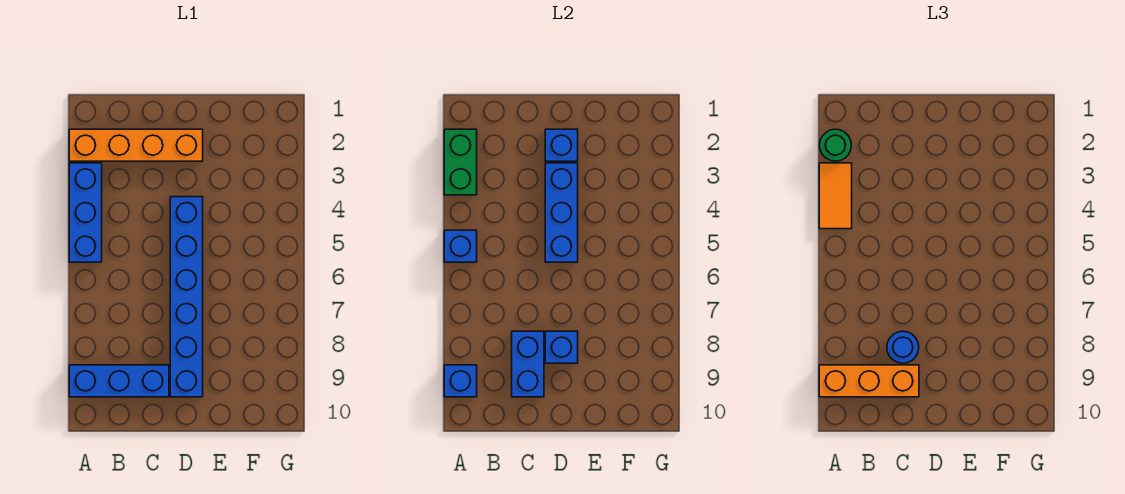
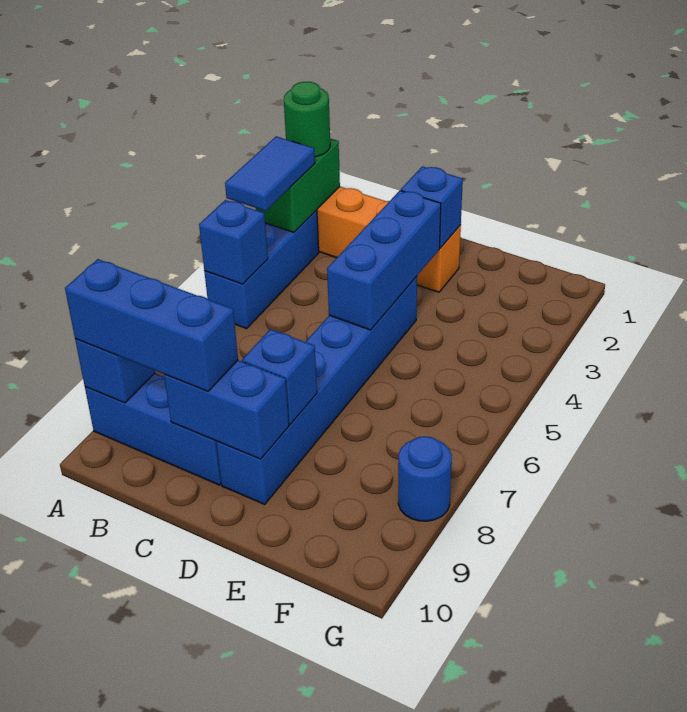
orange 1x2 tile [819,163,852,229] -> blue 1x2 tile [225,136,315,211]
orange 1x3 brick [819,365,919,397] -> blue 1x3 brick [65,259,238,391]
blue 1x2 brick [512,331,544,397] -> blue 1x2 brick turned to [164,360,289,459]
blue 1x1 round brick [887,331,919,363] -> blue 1x1 round brick moved to [398,436,452,521]

